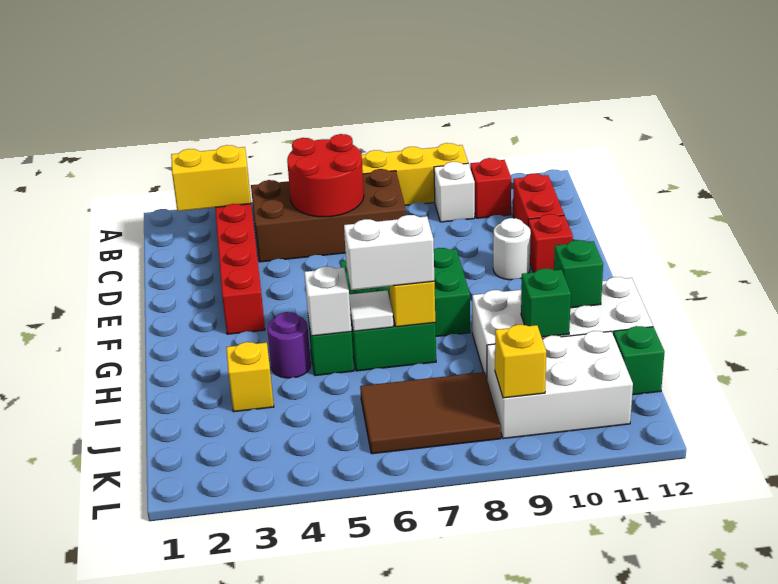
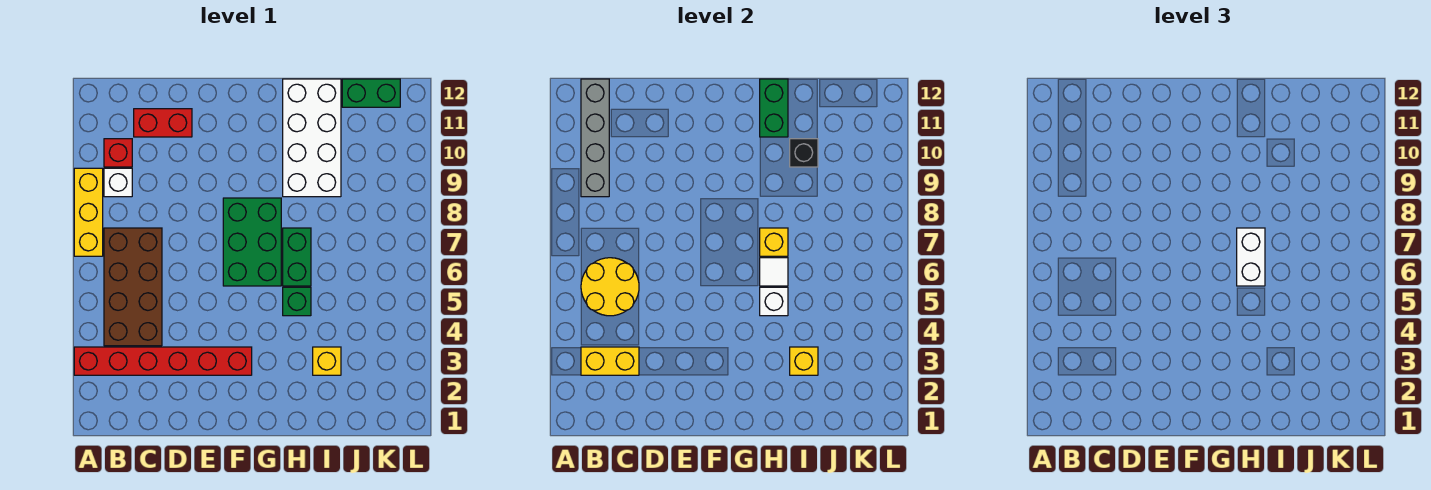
yellow 1x2 brick [171,145,251,211] -> yellow 1x2 brick turned to [581,347,639,375]
red 2x2 round brick [287,134,364,217] -> yellow 2x2 round brick [581,258,639,316]
none -> grey 1x4 brick [581,79,609,197]
white 1x1 round brick [493,218,531,280] -> none
red 1x1 brick [528,214,573,272] -> none
purple 1x1 round brick [267,312,311,378] -> none
green 1x1 brick [554,240,603,308] -> green 1x2 brick [760,79,788,137]
green 1x1 brick [521,268,571,337] -> black 1x1 brick [790,139,818,167]
brown 2x3 tile [360,372,501,454] -> none
white 2x3 brick [487,331,633,439] -> none
green 1x1 brick [613,326,665,395] -> green 1x2 brick [342,79,400,107]
yellow 1x1 brick [495,325,546,398] -> yellow 1x1 brick moved to [790,347,818,375]

